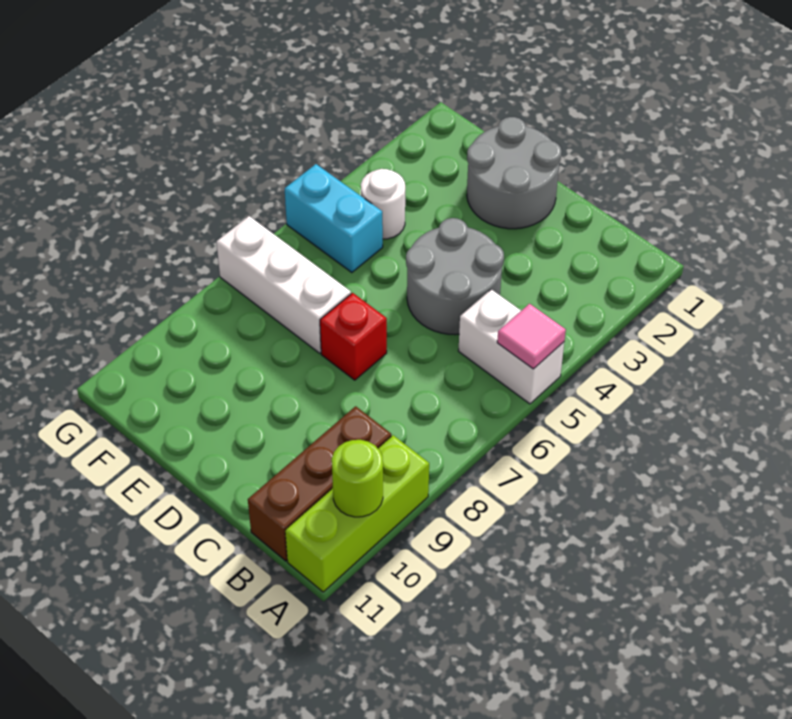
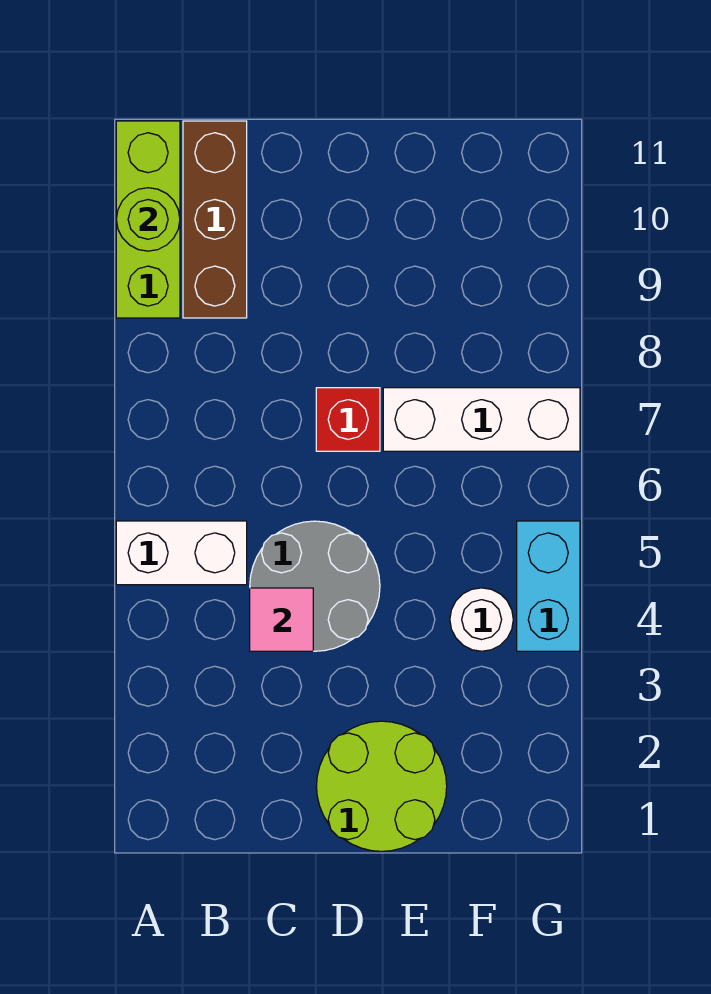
pink 1x1 tile [497,304,566,369] -> pink 1x1 tile moved to [250,588,313,651]
grey 2x2 round brick [467,117,562,229] -> lime 2x2 round brick [316,721,447,851]
cyan 1x2 brick [285,164,383,273] -> cyan 1x2 brick turned to [517,521,580,651]

